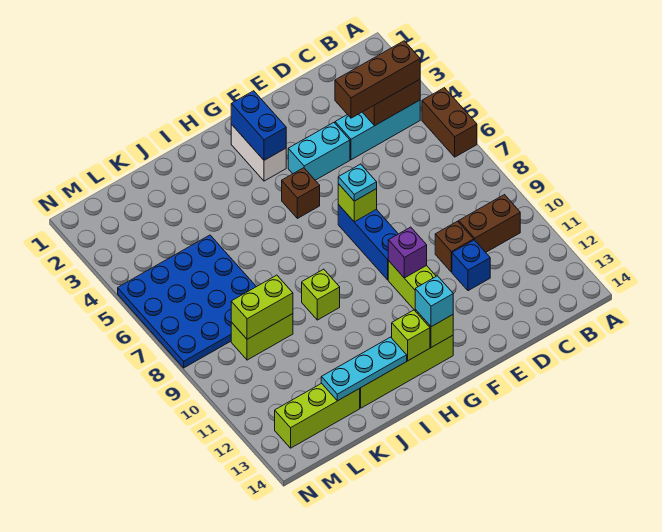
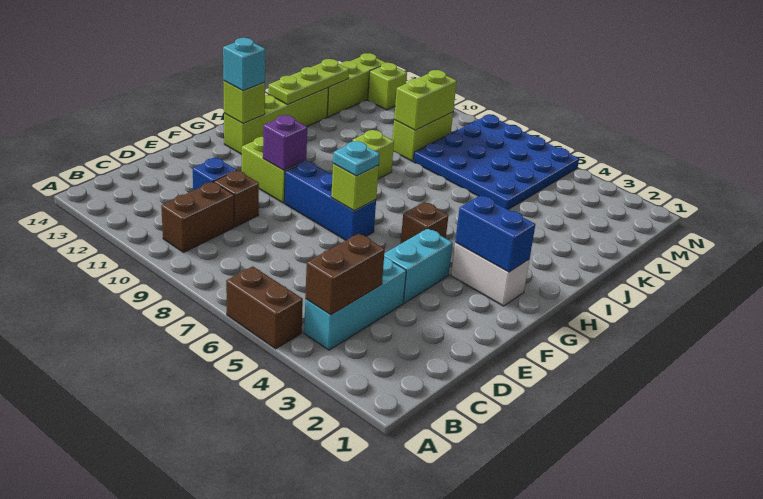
brown 1x3 brick [335,41,420,118] -> none
lime 1x1 brick [392,310,430,361] -> lime 1x1 brick moved to [368,63,407,110]
cyan 1x3 plate [321,337,407,401] -> lime 1x3 plate [268,59,349,104]

